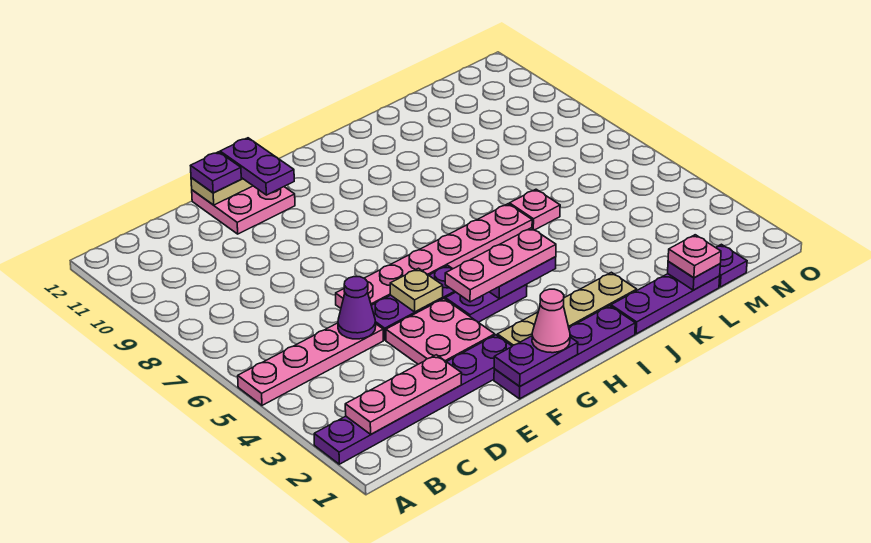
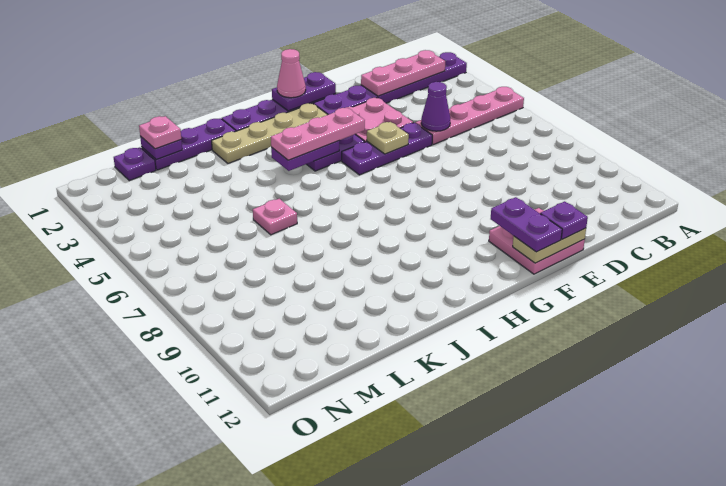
pink 1x6 plate [336,204,532,308] -> none

